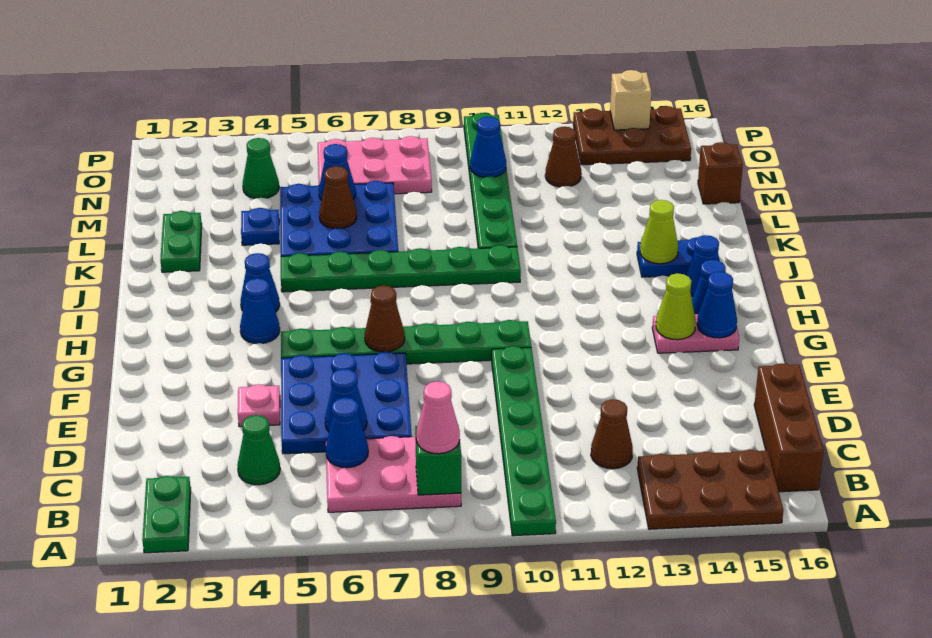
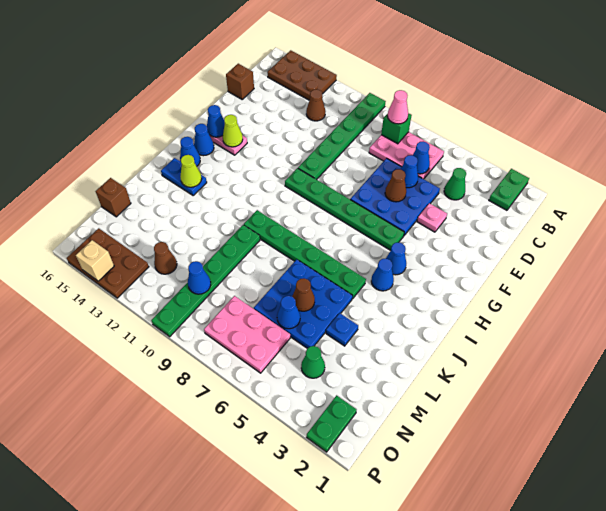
brown 1x3 brick [754,363,824,492] -> brown 1x1 brick [226,64,254,99]
brown 1x1 cone [365,285,405,352] -> brown 1x1 cone moved to [385,169,406,202]
green 1x2 plate [160,211,202,272] -> green 1x2 plate moved to [307,395,357,452]

